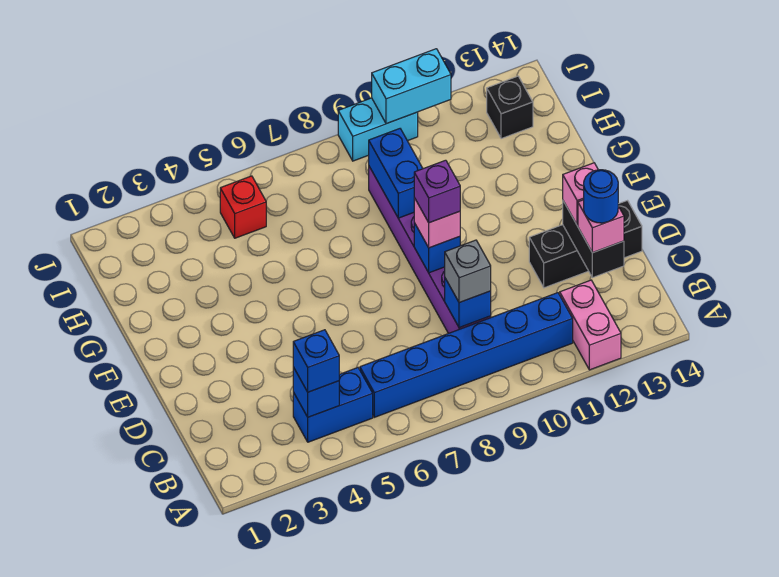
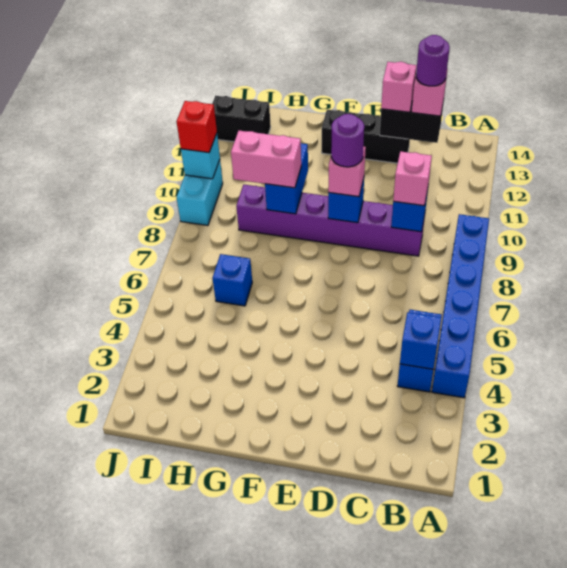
pink 1x2 brick [560,280,621,370] -> pink 1x2 brick moved to [231,131,301,188]
blue 1x1 brick [293,330,339,392] -> blue 1x1 brick moved to [212,254,252,306]
blue 1x6 brick [360,293,573,417] -> blue 1x6 brick moved to [432,214,489,398]
grey 1x1 brick [445,240,491,303] -> pink 1x1 brick [393,151,432,206]
blue 1x1 round brick [584,170,618,223] -> purple 1x1 round brick [416,35,449,86]
black 1x3 brick [529,201,642,288] -> black 1x3 brick turned to [322,110,410,163]
purple 1x1 brick [414,160,460,223] -> purple 1x1 round brick [331,114,364,167]
blue 1x2 brick [369,129,423,218] -> blue 1x2 brick turned to [265,143,308,214]
red 1x1 brick [220,176,266,238] -> red 1x1 brick moved to [177,101,217,153]
black 1x1 brick [487,76,533,139] -> black 1x2 brick [212,96,271,142]
cyan 1x2 brick [372,49,451,124] -> cyan 1x1 brick [181,133,220,179]

